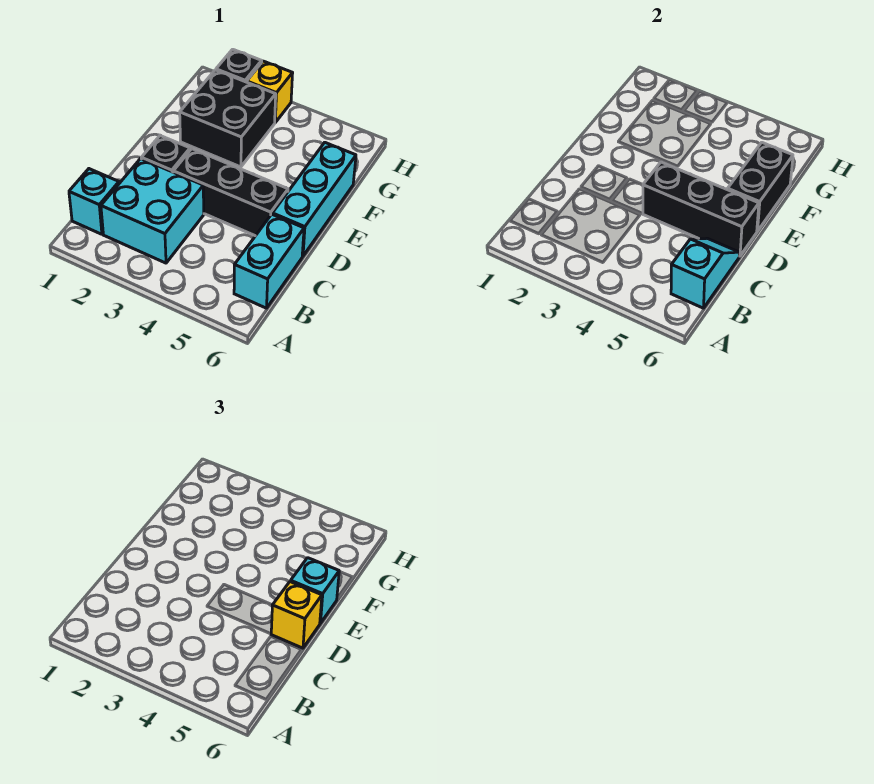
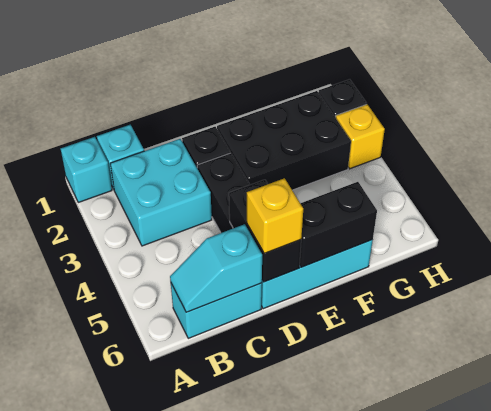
cyan 1x2 slope [671,238,739,308] -> cyan 1x2 slope turned to [170,224,262,312]
black 1x3 brick [643,162,759,256] -> black 1x2 brick [229,180,301,282]
cyan 1x1 brick [291,558,339,623] -> cyan 1x1 brick moved to [61,137,112,202]
black 2x2 brick [180,70,276,167] -> black 2x3 brick [217,91,351,190]

